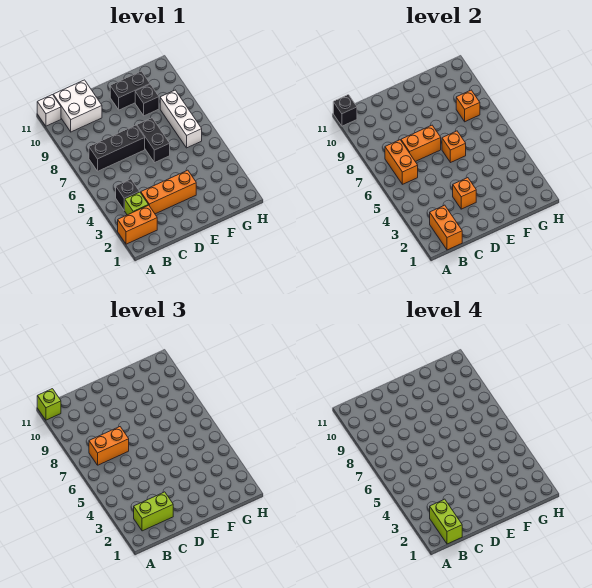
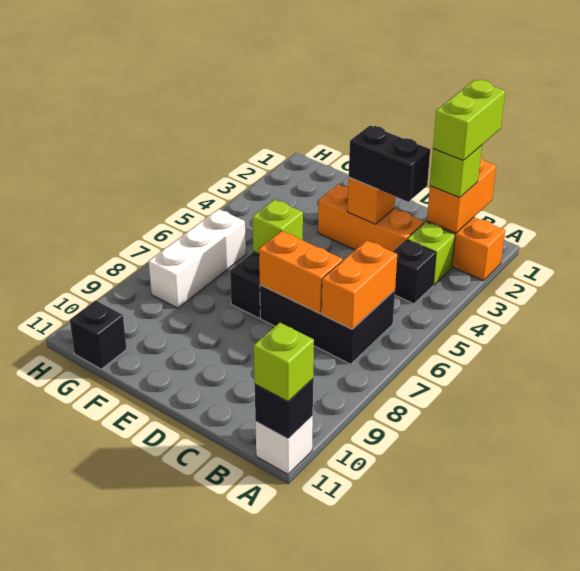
lime 1x2 brick [134,492,173,531] -> lime 1x1 brick [430,145,482,198]
black 1x3 brick [89,125,145,171] -> black 2x3 brick [260,285,395,364]
orange 1x2 brick [89,427,129,465] -> none
white 2x2 brick [53,80,102,132] -> none
orange 1x1 brick [442,131,466,163] -> lime 1x1 brick [253,199,303,254]
black 1x2 brick [110,71,150,110] -> black 1x2 brick moved to [349,126,430,202]
black 1x1 brick [135,84,159,116] -> black 1x1 brick moved to [70,300,127,369]
orange 1x1 brick [456,90,480,122] -> none

